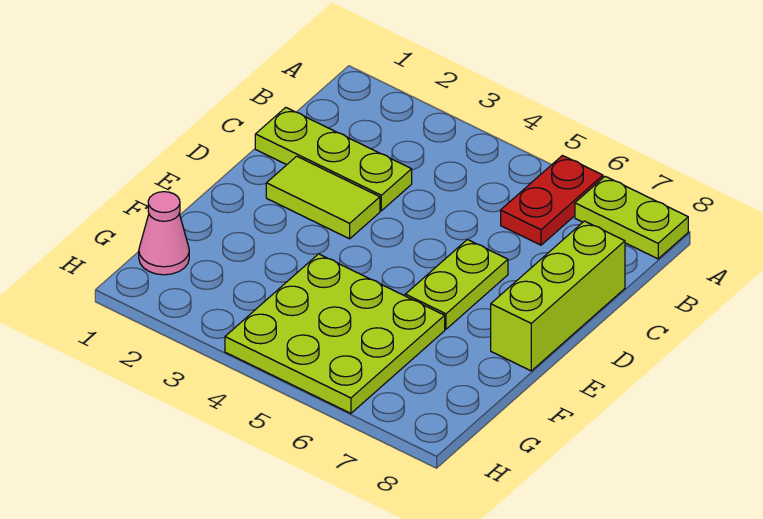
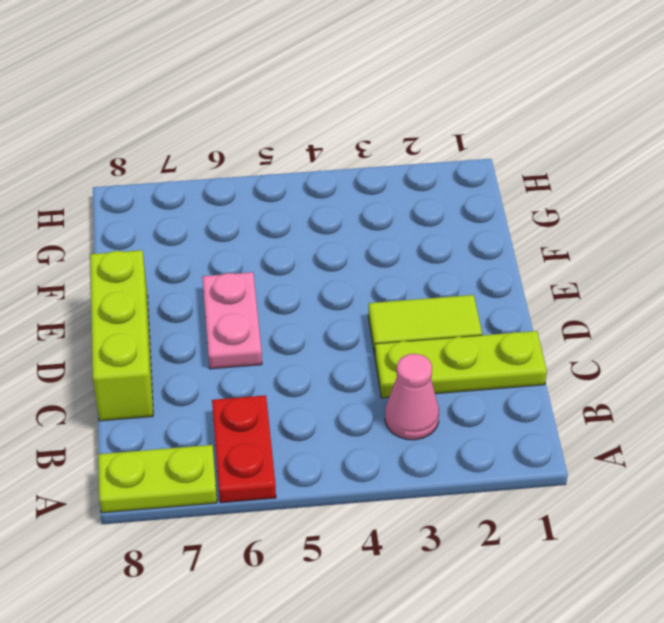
lime 1x2 plate [405,240,508,329] -> pink 1x2 plate [202,272,262,369]
lime 3x3 plate [225,254,445,413] -> none
pink 1x1 cone [139,192,189,275] -> pink 1x1 cone moved to [385,354,439,440]

